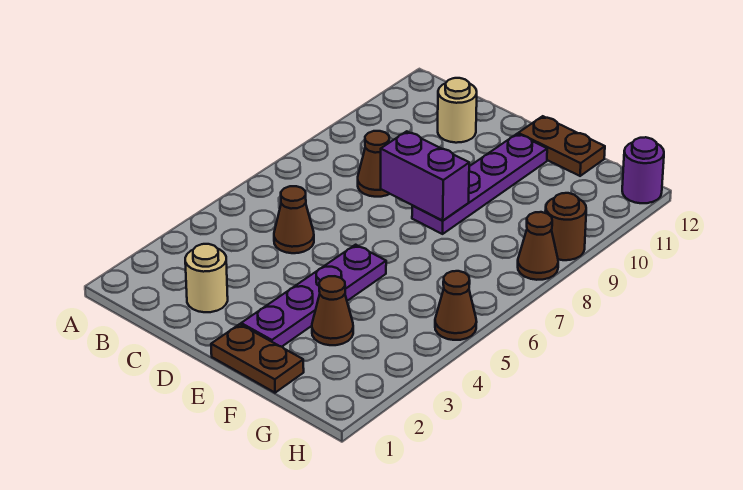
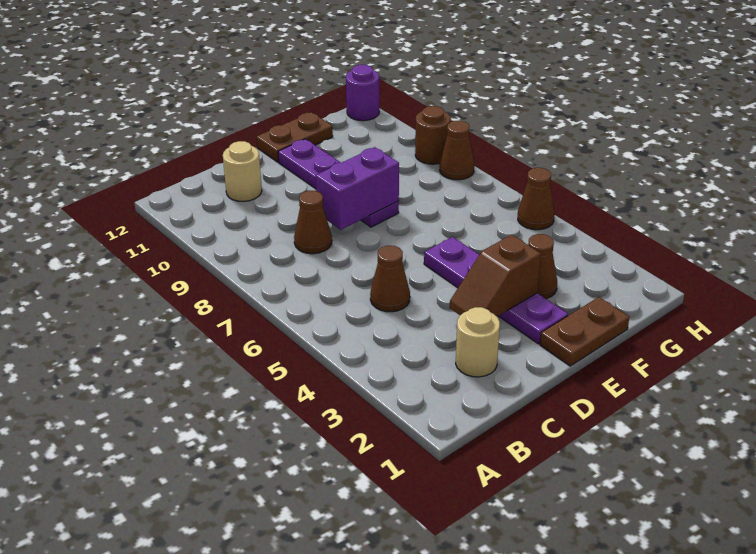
none -> brown 1x2 slope [450,235,541,316]

